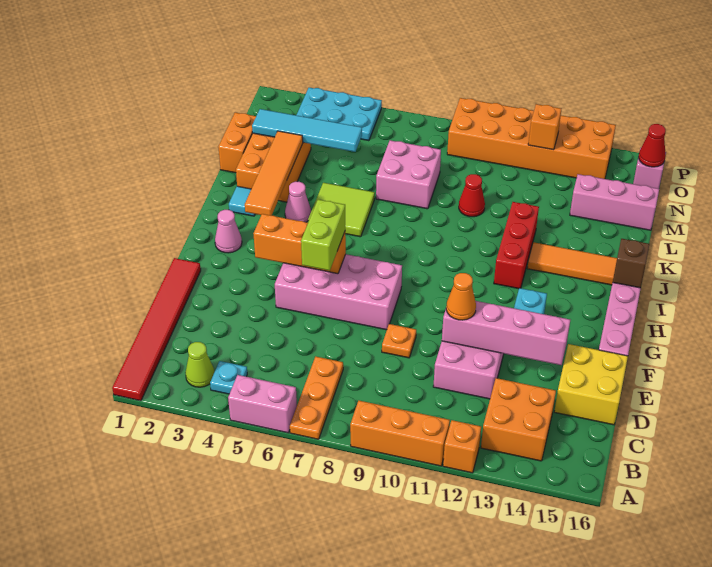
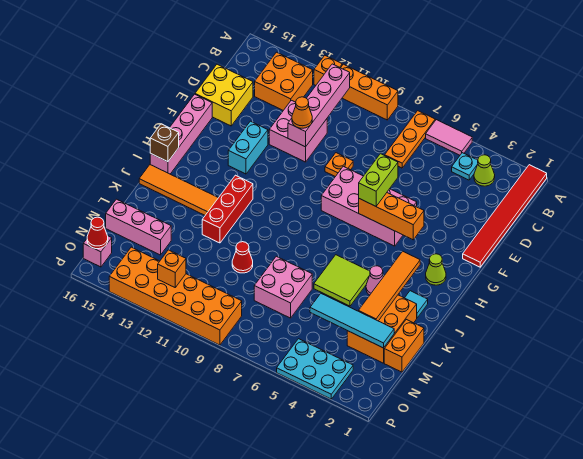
pink 1x2 brick [228,375,297,433] -> pink 1x2 tile [426,120,472,155]
pink 1x4 brick [442,301,570,365] -> pink 1x4 brick turned to [288,64,350,147]
pink 1x1 cone [215,210,242,253] -> lime 1x1 cone [426,254,446,285]

